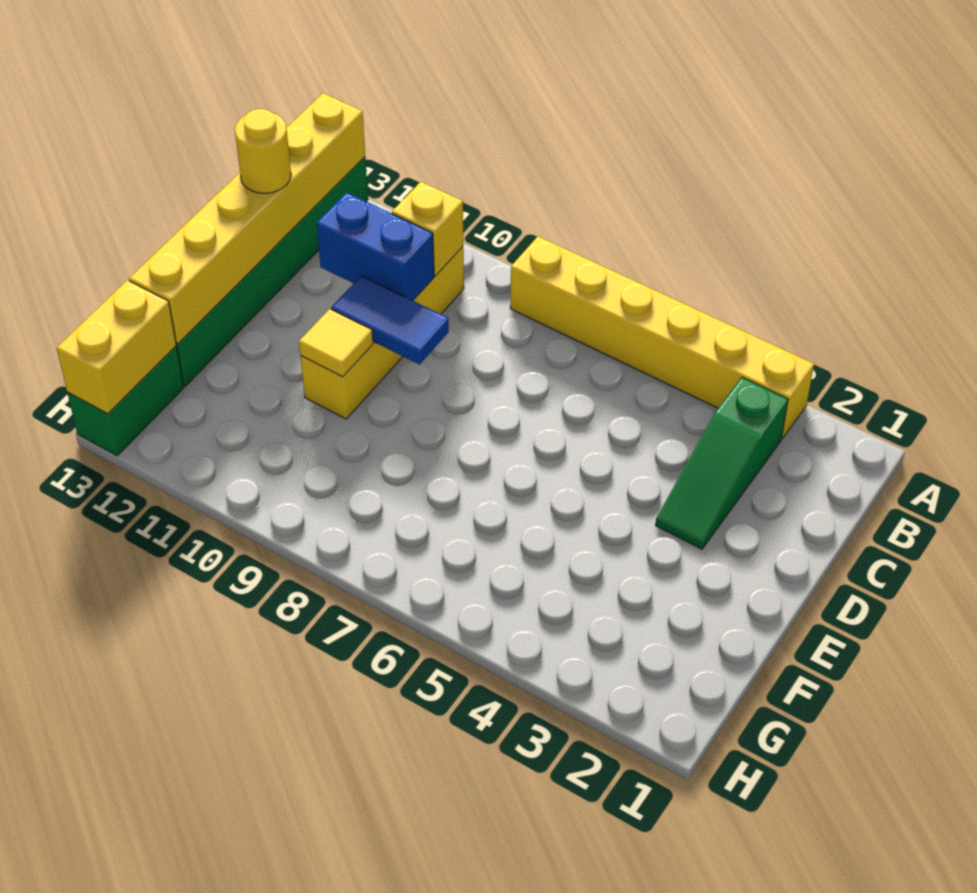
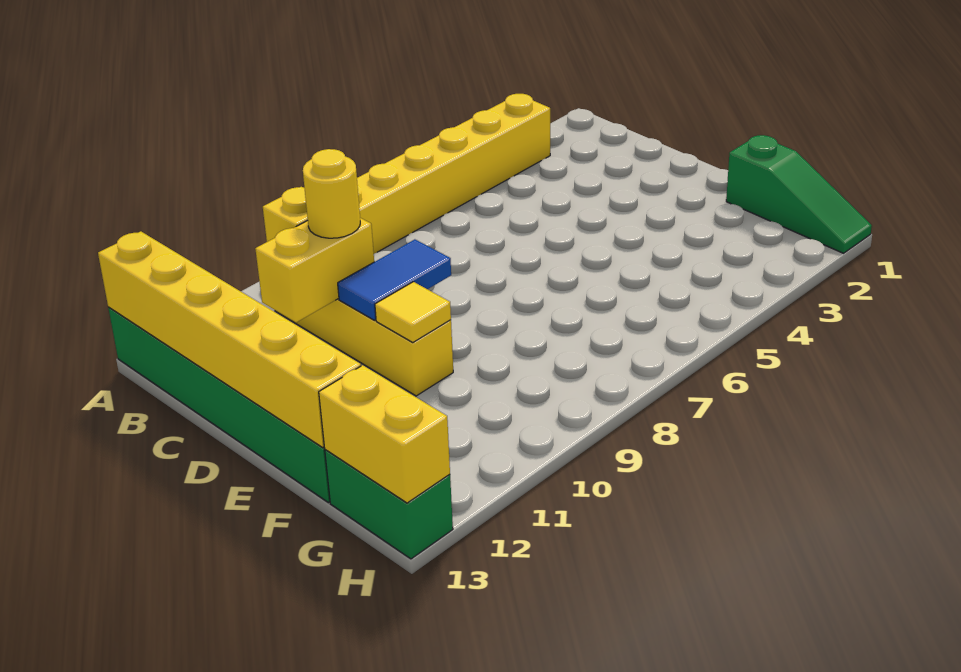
green 1x3 slope [656,377,788,549] -> green 1x3 slope moved to [726,135,872,253]
blue 1x2 brick [317,193,434,301] -> yellow 1x2 brick [255,218,374,323]
yellow 1x1 round brick [235,109,291,193] -> yellow 1x1 round brick moved to [303,149,360,238]

